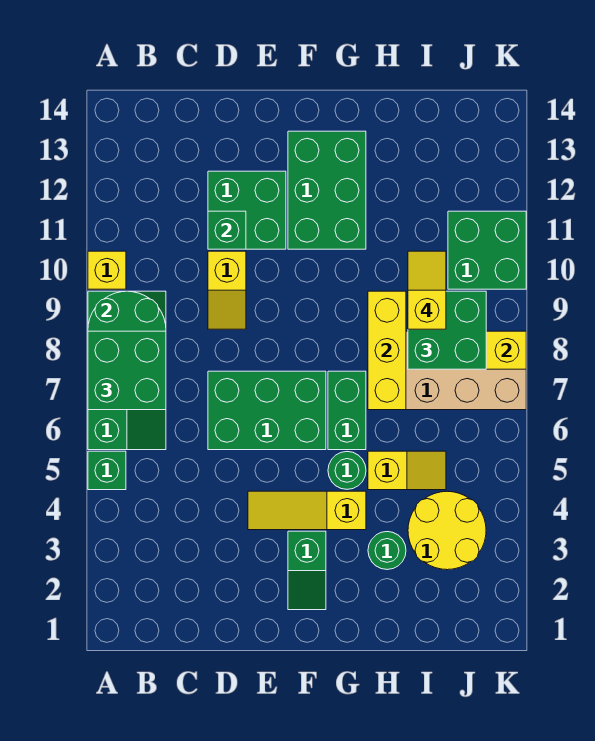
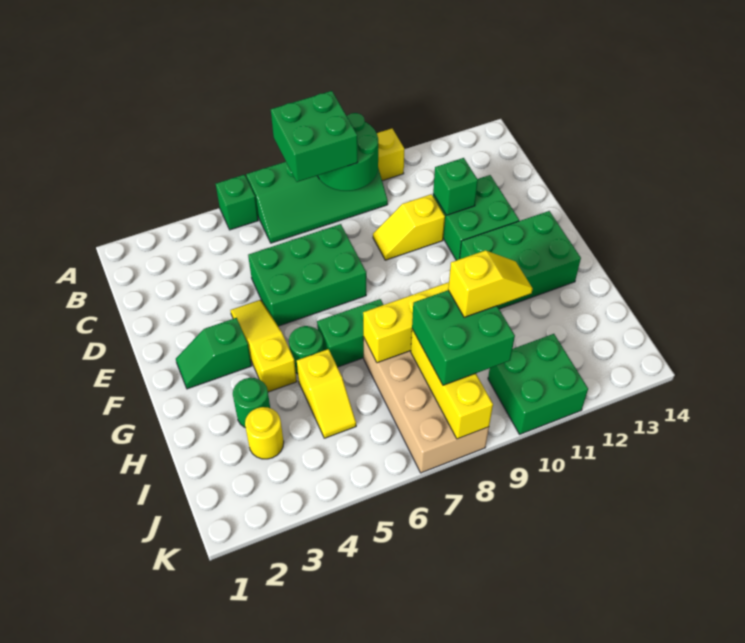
green 2x3 brick [208,371,326,450] -> green 2x3 brick turned to [248,224,366,326]
yellow 2x2 round brick [408,491,486,570] -> yellow 1x1 round brick [245,407,284,459]

